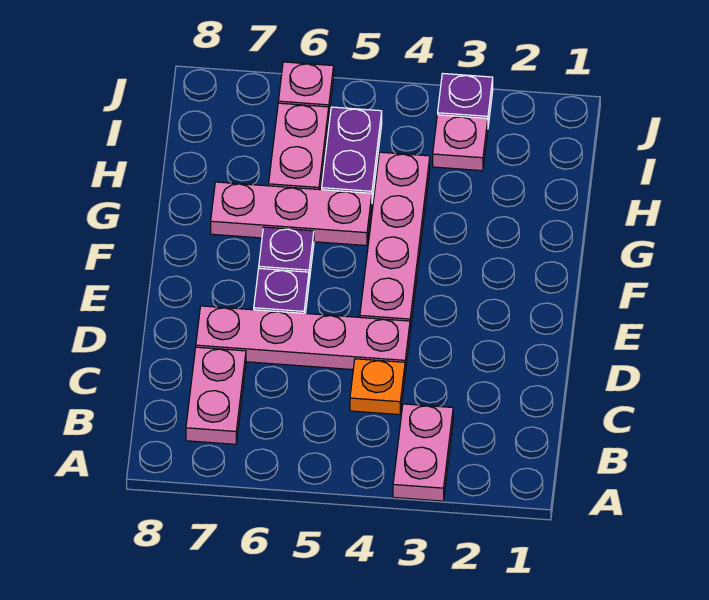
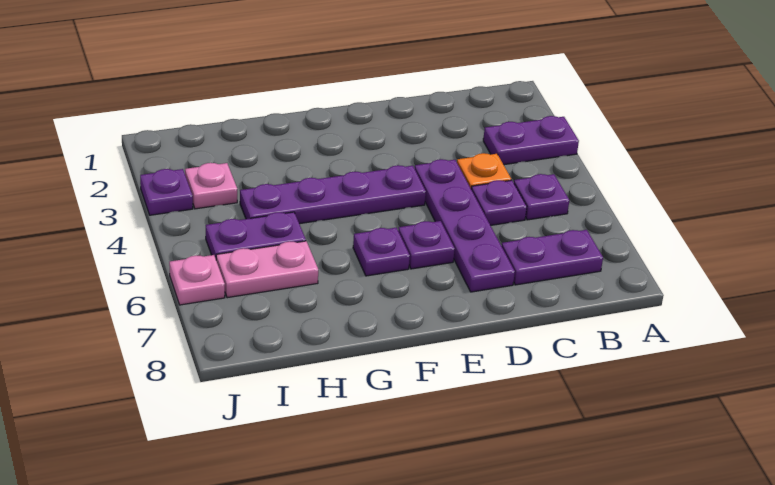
pink 1x2 plate [393,404,453,501] -> purple 1x2 plate [483,116,579,165]
none -> purple 1x1 plate [514,174,569,220]
pink 1x2 plate [186,347,246,444] -> purple 1x2 plate [502,230,603,285]
none -> purple 1x1 plate [471,180,527,225]
pink 1x4 plate [196,306,410,372] -> purple 1x4 plate [415,159,515,292]
pink 1x4 plate [360,152,430,330] -> purple 1x4 plate [240,165,426,224]
pink 1x3 plate [211,182,372,246] -> none

